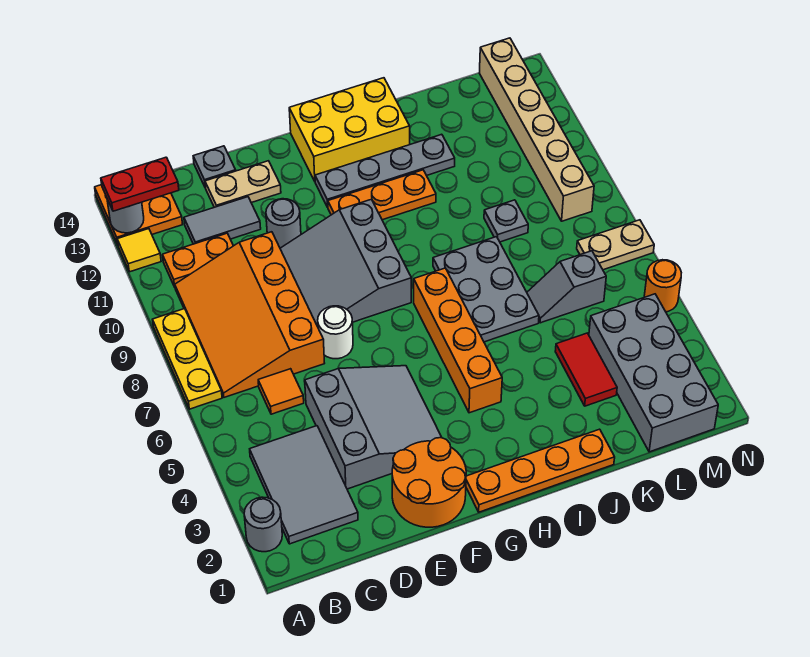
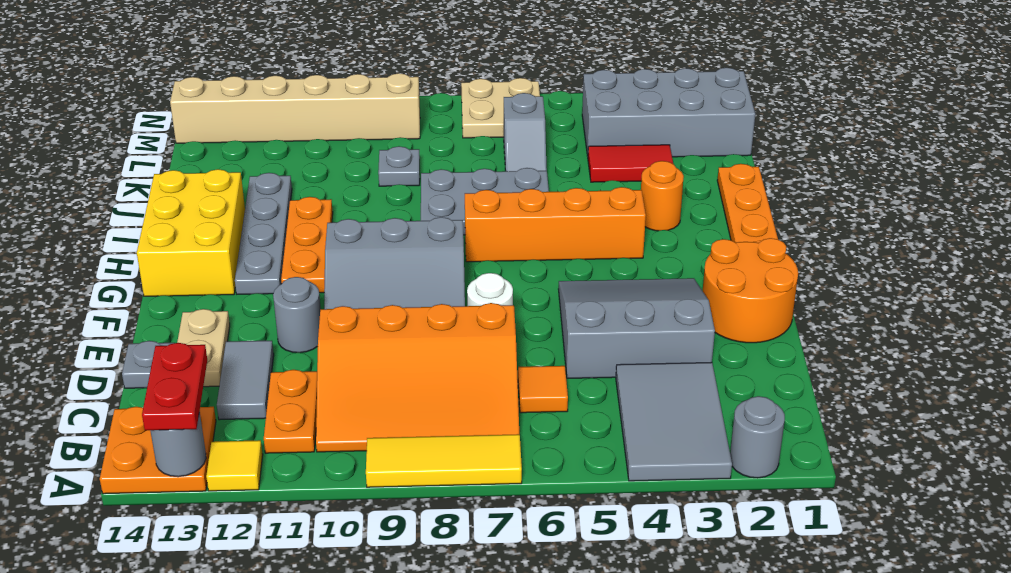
yellow 1x3 plate [152,309,222,409] -> yellow 1x3 tile [366,434,522,487]
grey 2x3 tile [250,426,358,544] -> grey 2x3 tile turned to [616,362,732,481]
tan 1x2 plate [577,220,654,270] -> tan 2x2 plate [461,78,540,138]
orange 1x1 round brick [644,260,681,312] -> orange 1x1 round brick moved to [641,161,684,231]

